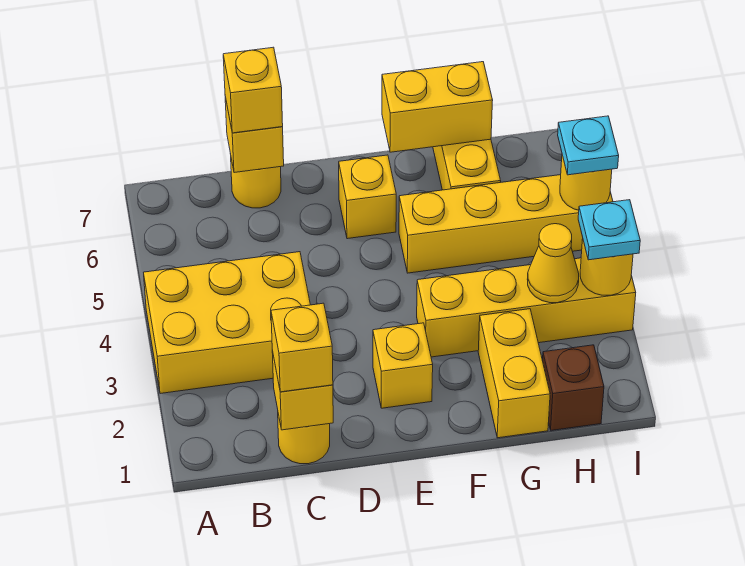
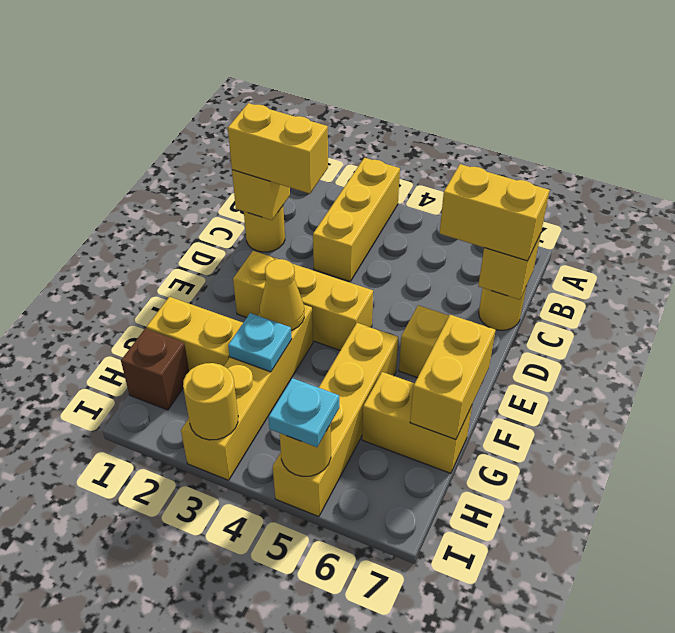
yellow 2x3 brick [144,252,310,394] -> yellow 1x3 brick [313,158,400,282]
yellow 1x1 brick [271,303,333,392] -> yellow 1x2 brick [228,103,328,194]
yellow 1x1 brick [223,47,283,133] -> yellow 1x2 brick [440,164,550,261]
yellow 1x1 brick [373,323,433,408] -> yellow 1x3 brick [233,251,373,350]
yellow 1x1 cone [527,224,579,303] -> yellow 1x1 cone moved to [260,259,304,330]
cyan 1x1 plate [578,200,640,260] -> cyan 1x1 plate moved to [228,313,292,372]

